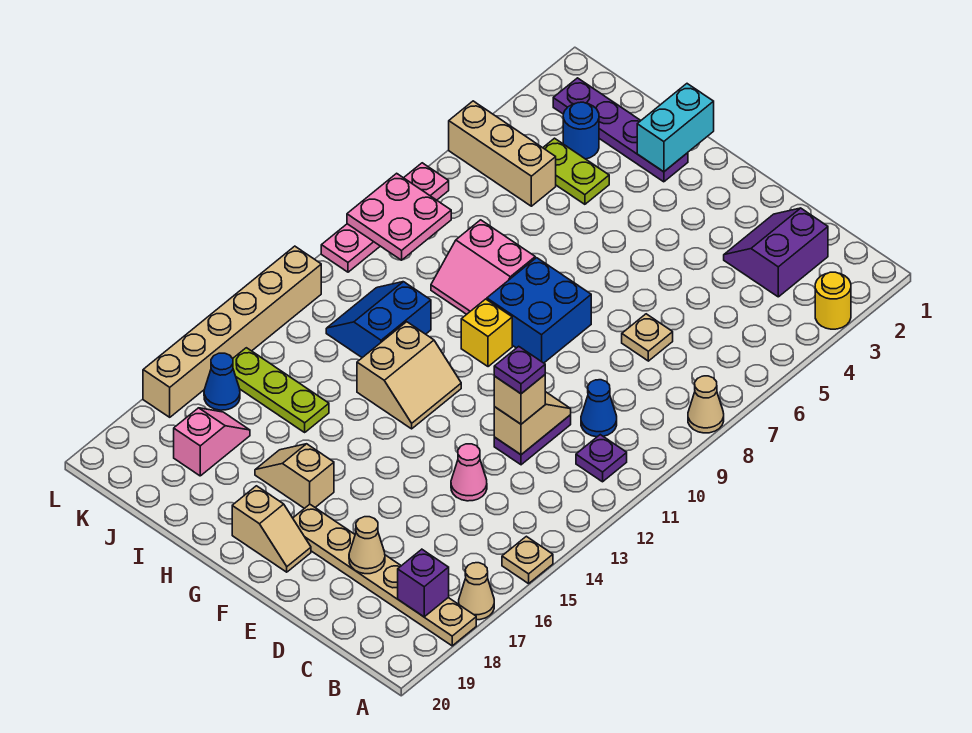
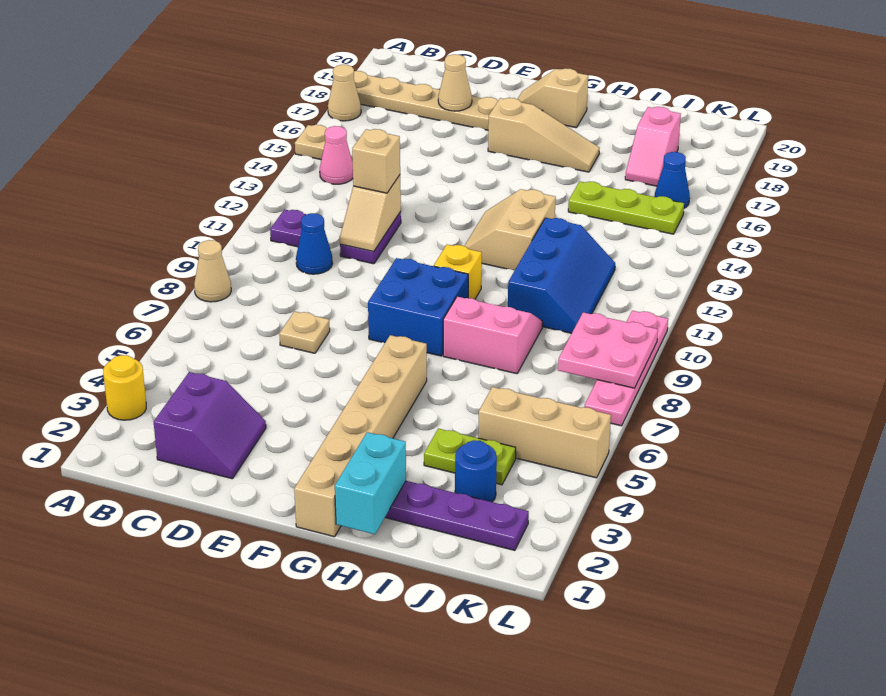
purple 1x1 brick [398,549,449,617] -> none
purple 1x1 plate [494,346,545,394] -> none
pink 1x1 cone [451,444,487,501] -> pink 1x1 cone moved to [320,126,353,184]
tan 1x2 slope [255,444,334,509] -> tan 1x3 slope [488,98,600,172]
blue 2x2 slope [326,282,431,358] -> blue 2x3 slope [508,218,615,333]
tan 1x6 brick [143,246,321,417] -> tan 1x6 brick moved to [294,335,427,537]

